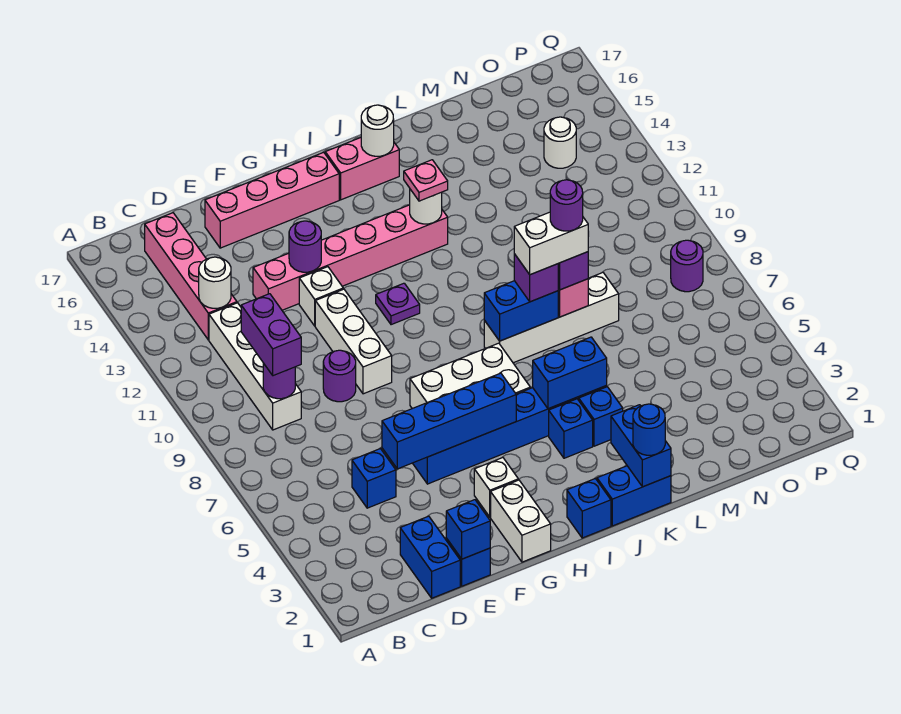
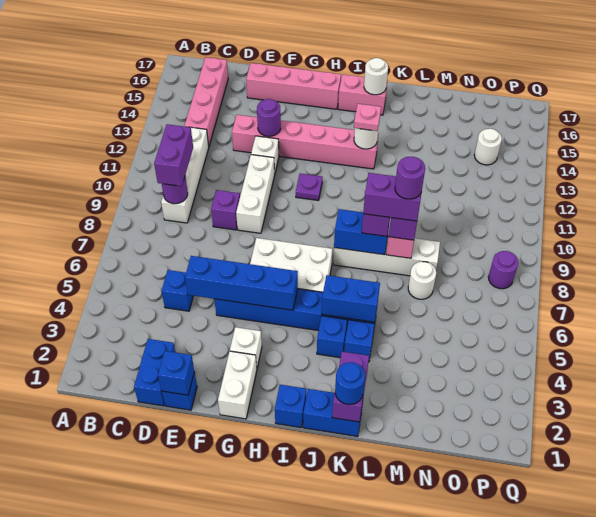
white 1x1 round brick [199,257,231,308] -> white 1x1 round brick moved to [408,262,436,299]
purple 1x1 round brick [323,350,356,402] -> purple 1x1 brick [211,190,240,230]
blue 1x2 brick [611,405,671,487] -> purple 1x2 brick [332,352,369,422]
white 1x2 brick [514,212,588,275] -> purple 1x2 brick [363,173,422,221]

